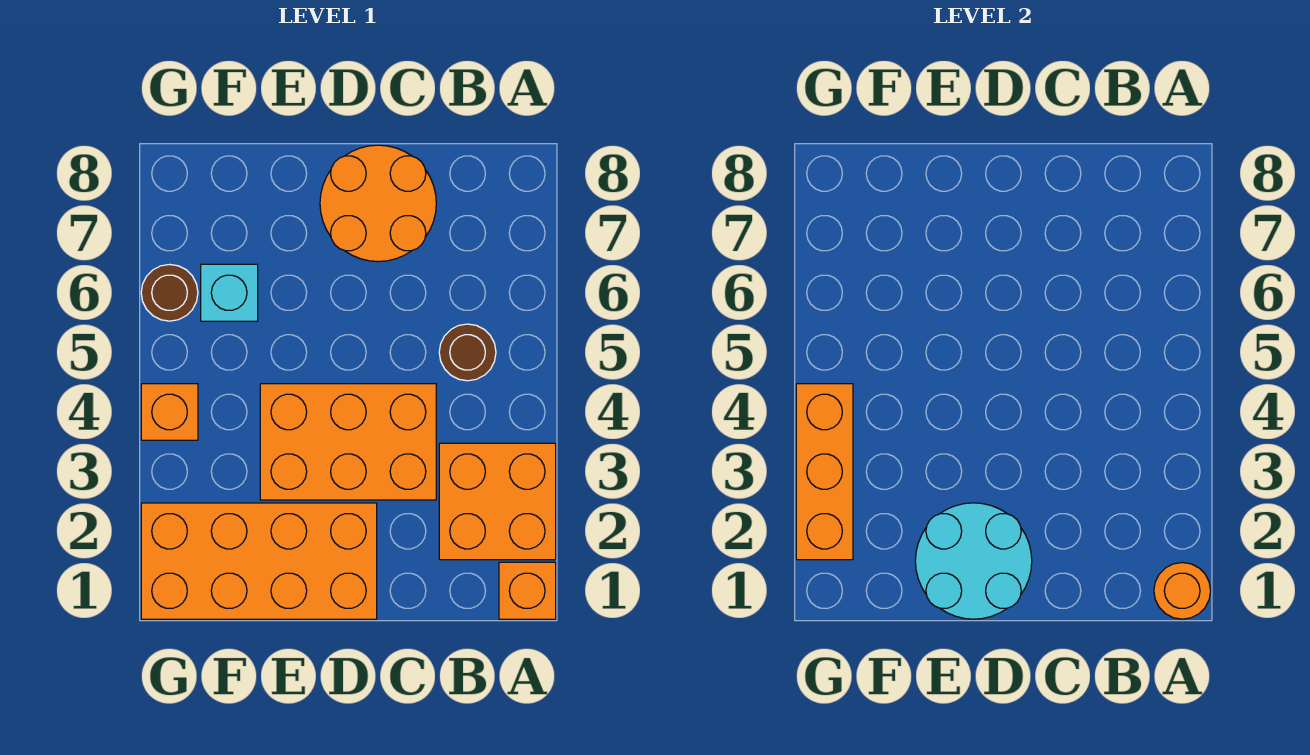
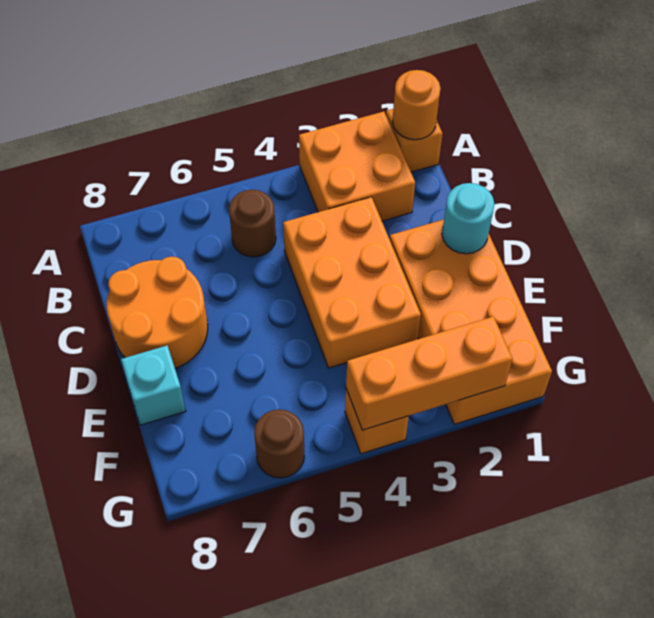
cyan 2x2 round brick [915,503,1032,619] -> cyan 1x1 round brick [442,183,494,254]
cyan 1x1 brick [201,264,258,321] -> cyan 1x1 brick moved to [121,346,186,425]

